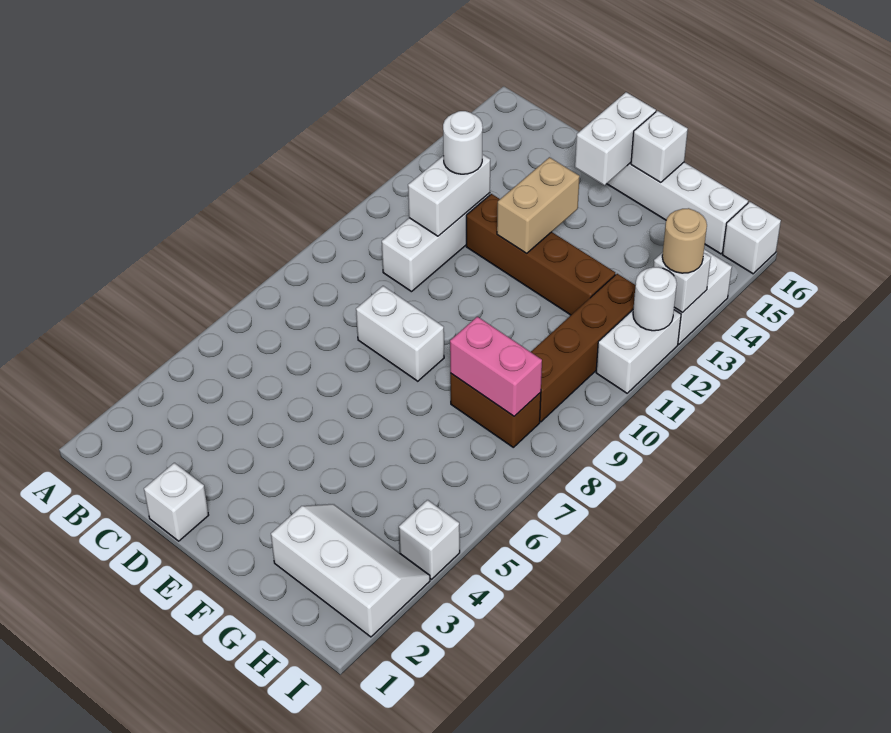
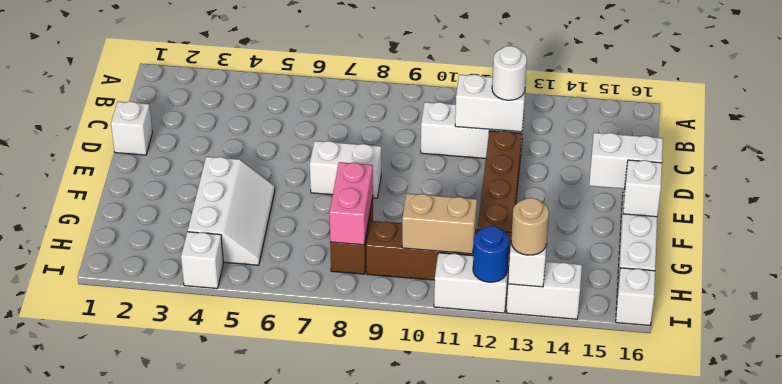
white 1x2 brick [356,286,444,381] -> white 1x2 brick turned to [310,141,381,198]
tan 1x2 brick [497,157,580,253] -> tan 1x2 brick moved to [402,193,477,254]
white 2x3 slope [271,504,430,637] -> white 2x3 slope moved to [188,157,275,265]
white 1x1 round brick [633,267,677,331] -> blue 1x1 round brick [473,226,509,282]

